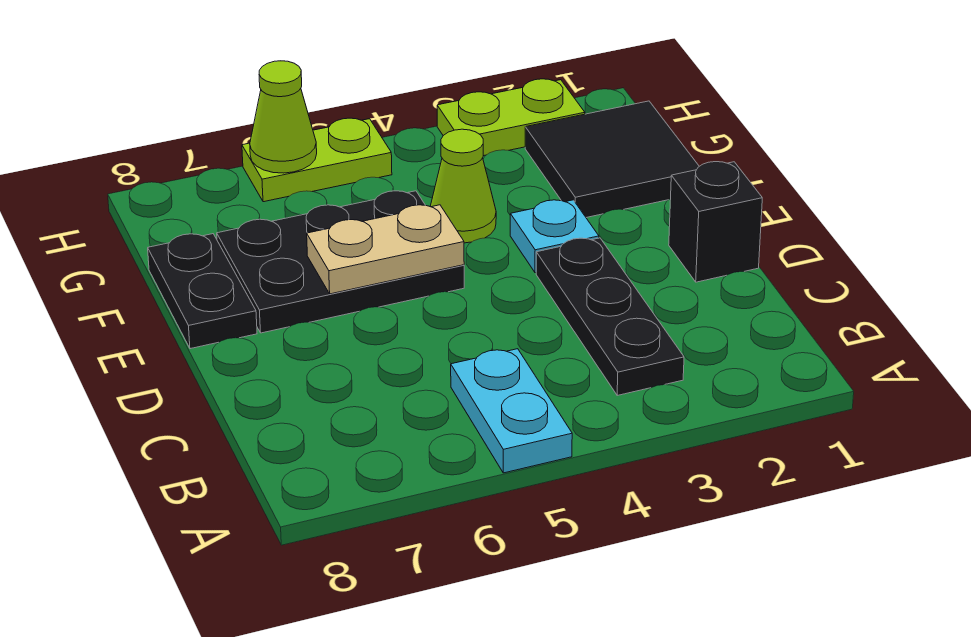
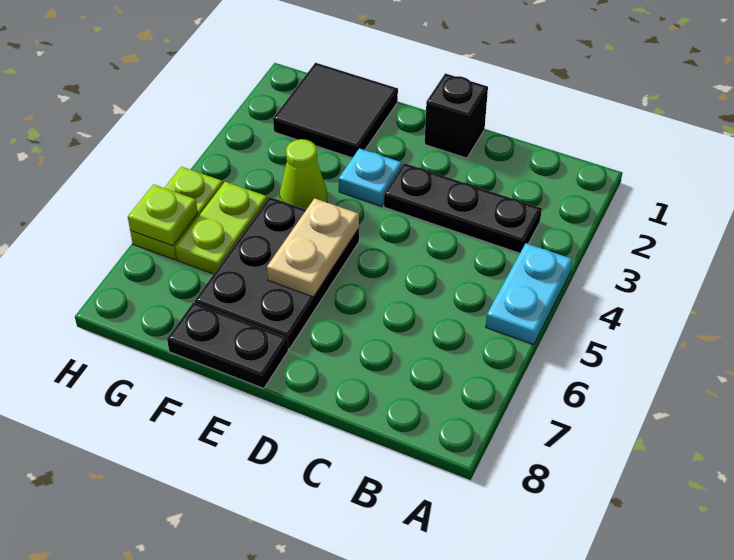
cyan 1x2 plate [451,349,572,473] -> cyan 1x2 plate turned to [486,243,573,345]
lime 1x2 plate [437,79,585,156] -> lime 1x2 plate moved to [175,182,268,274]
lime 1x1 cone [250,61,317,173] -> lime 1x1 plate [128,184,198,246]

